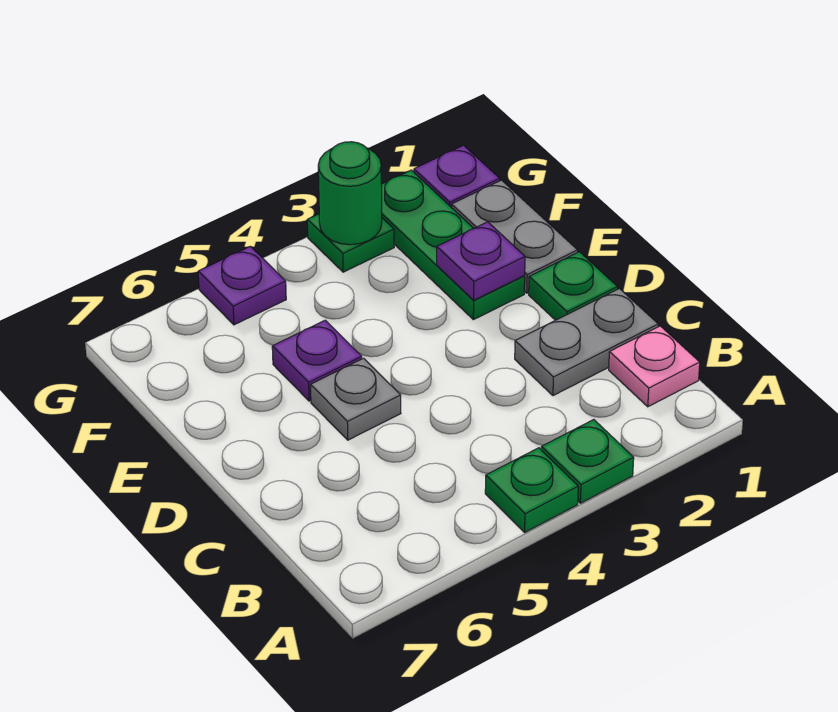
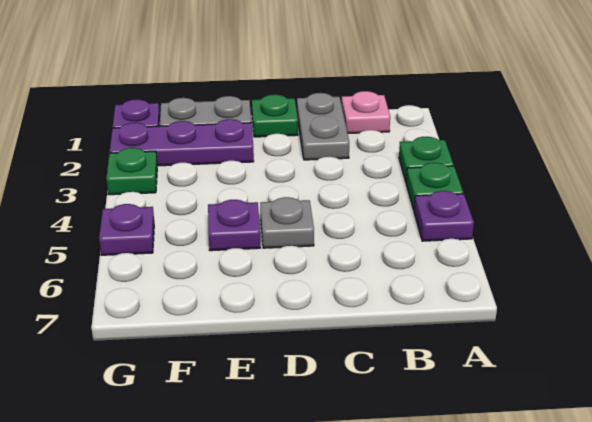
green 1x3 plate [381,170,525,320] -> purple 1x3 plate [110,119,254,166]
purple 1x1 plate [437,222,525,300] -> purple 1x1 plate moved to [414,191,474,241]
green 1x1 round brick [318,142,382,245] -> none

